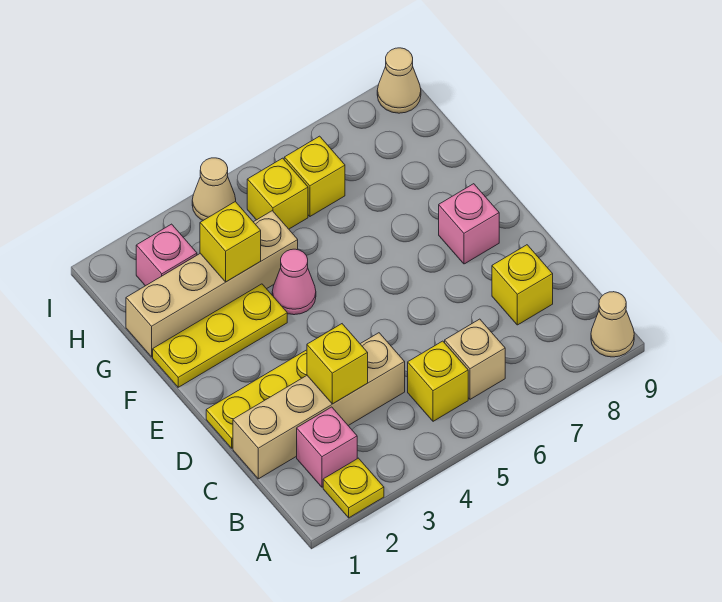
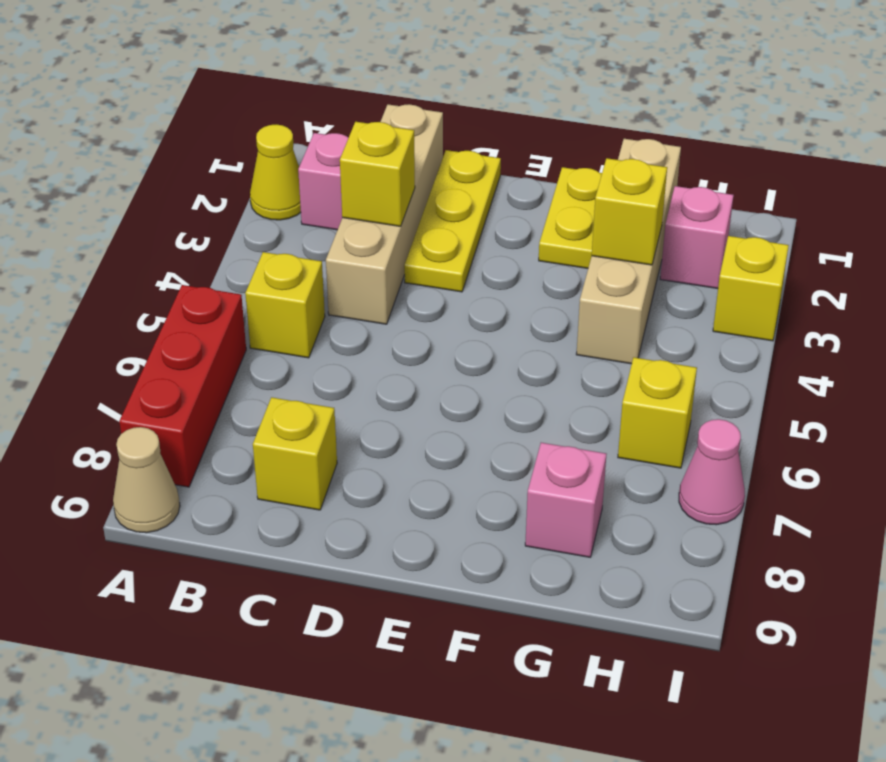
yellow 1x1 plate [323,458,384,518] -> yellow 1x1 cone [250,124,301,220]
none -> red 1x3 brick [119,285,246,487]
tan 1x1 brick [445,319,505,399] -> none
pink 1x1 brick [439,184,499,264] -> pink 1x1 brick moved to [525,443,606,557]
yellow 1x3 plate [153,284,287,387] -> yellow 1x2 plate [539,167,602,268]
pink 1x1 cone [272,249,316,315] -> pink 1x1 cone moved to [679,419,745,525]
yellow 1x1 brick [247,158,308,229] -> yellow 1x1 brick moved to [713,236,789,341]
tan 1x1 cone [192,158,236,220] -> none
tan 1x1 cone [377,48,421,113] -> none

